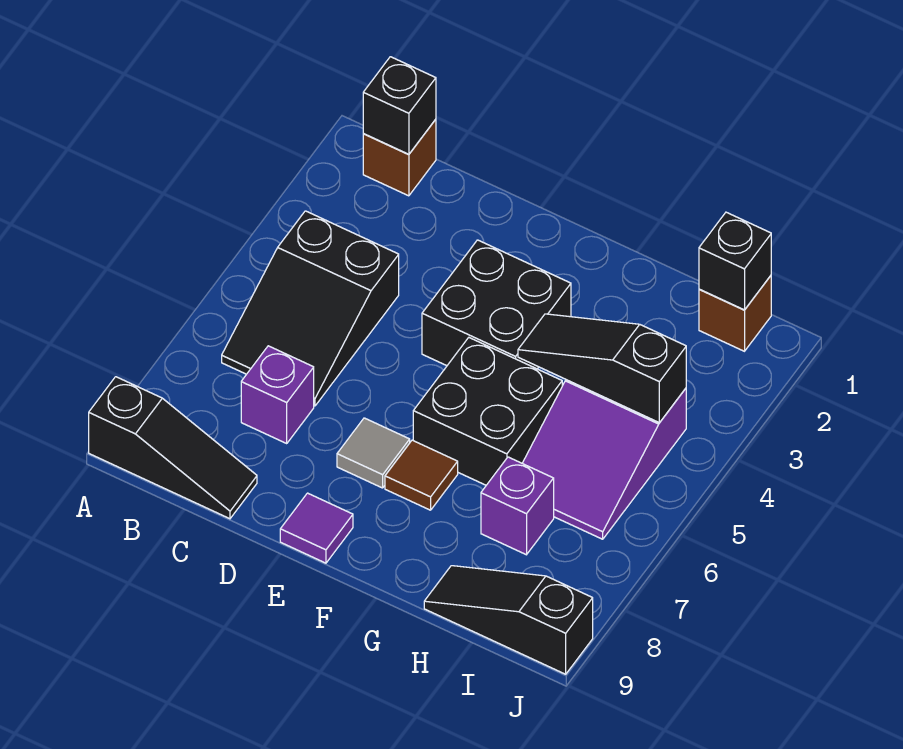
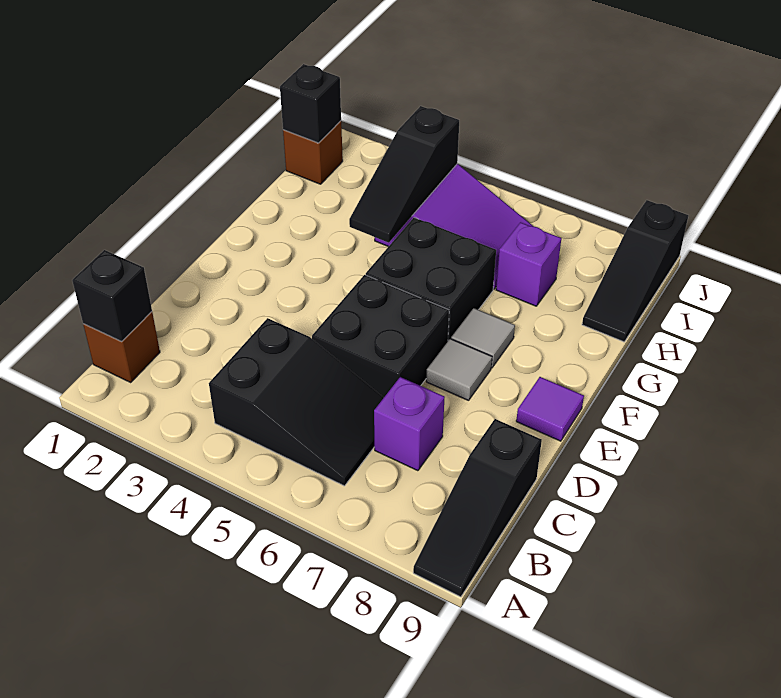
black 1x3 slope [89,377,257,519] -> black 1x3 slope turned to [413,419,542,597]
black 2x2 brick [422,240,571,369] -> black 2x2 brick moved to [312,275,449,397]
brown 1x1 tile [385,440,458,510] -> grey 1x1 tile [451,308,515,368]

